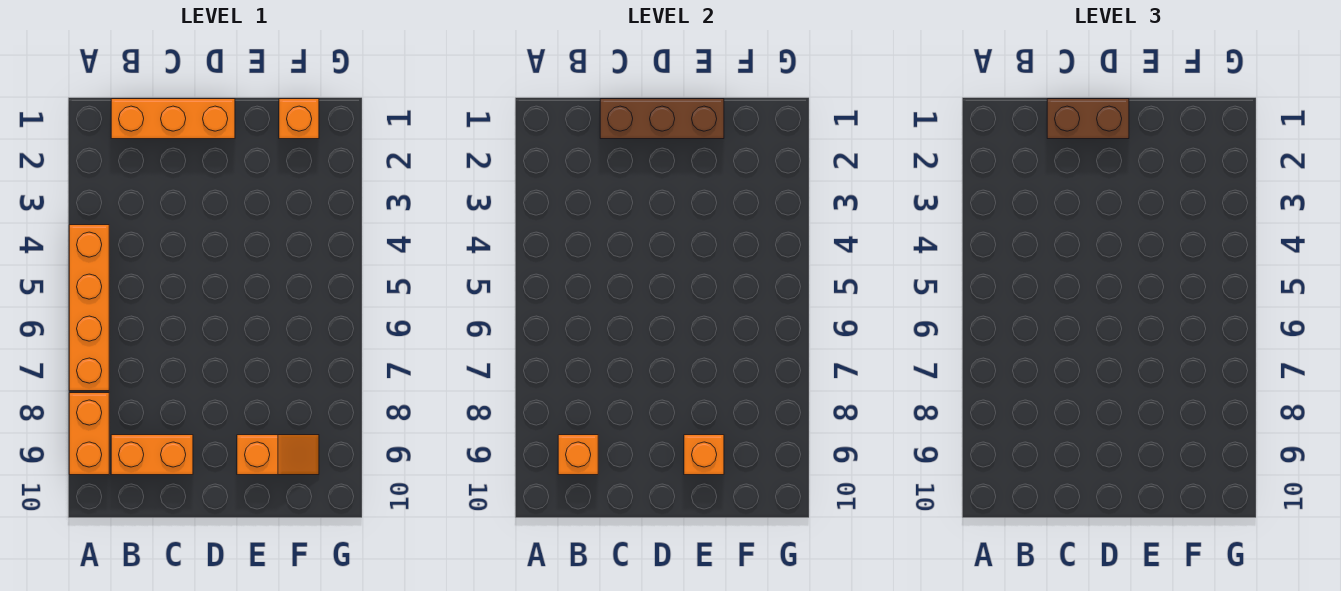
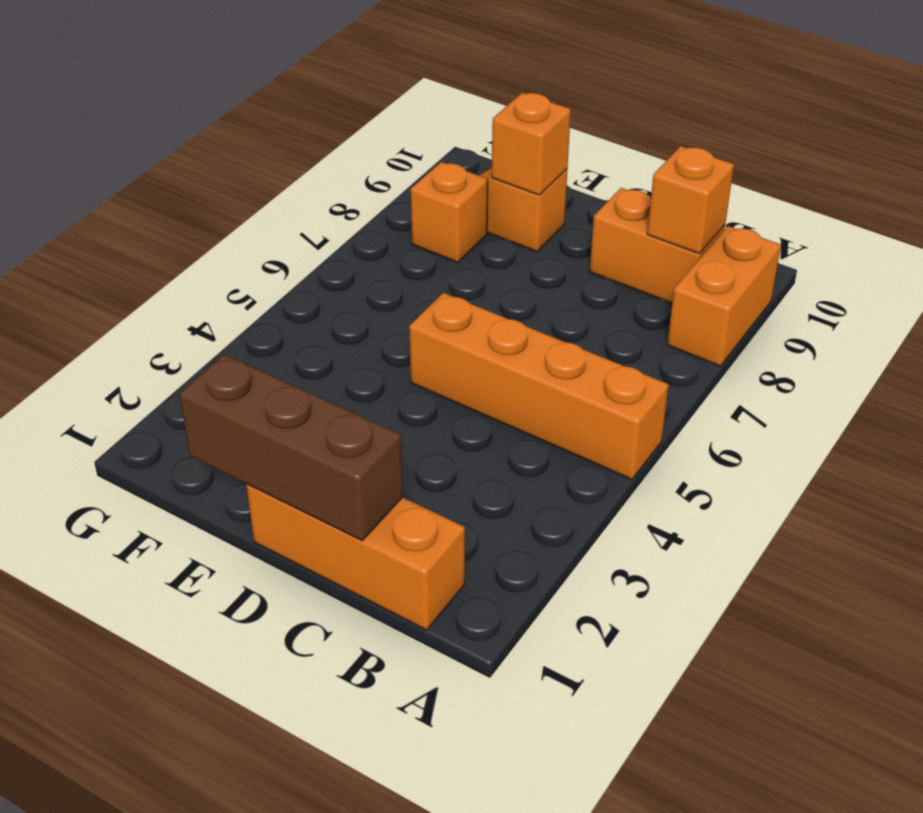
orange 1x4 brick [69,225,109,391] -> orange 1x4 brick turned to [409,293,669,480]
brown 1x2 brick [1047,99,1129,139] -> none
orange 1x1 brick [279,99,319,139] -> orange 1x1 brick moved to [411,162,488,262]

